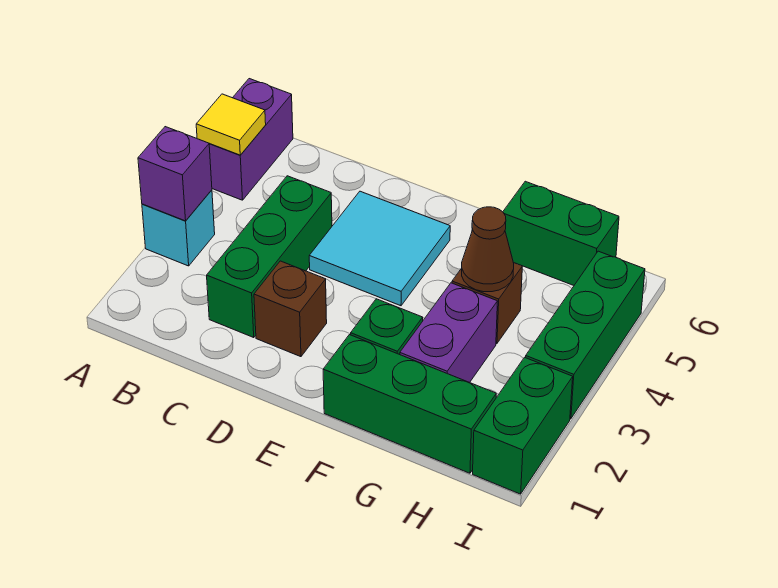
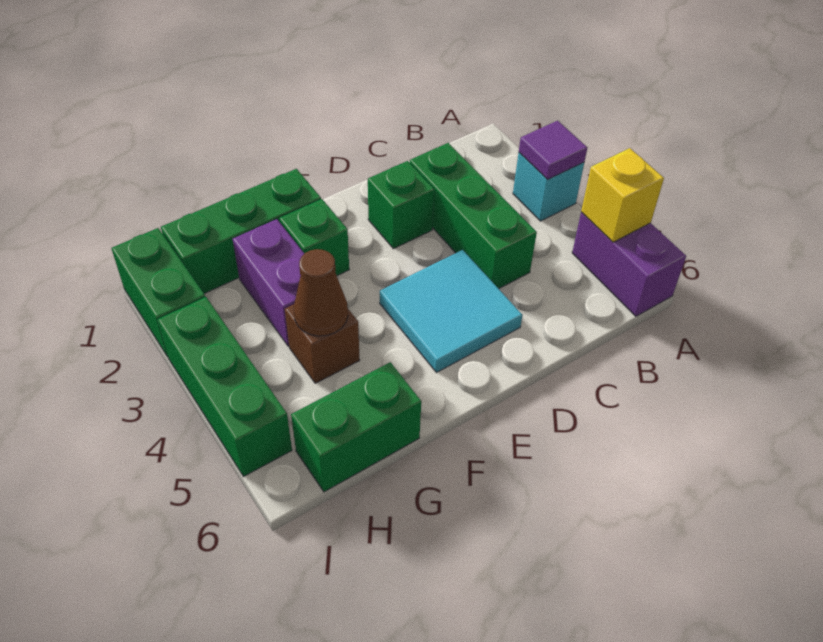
purple 1x1 brick [138,127,212,221] -> purple 1x1 tile [519,121,587,179]
yellow 1x1 tile [196,94,266,155] -> yellow 1x1 brick [581,148,664,242]
brown 1x1 brick [254,261,327,357] -> green 1x1 brick [368,161,434,249]

